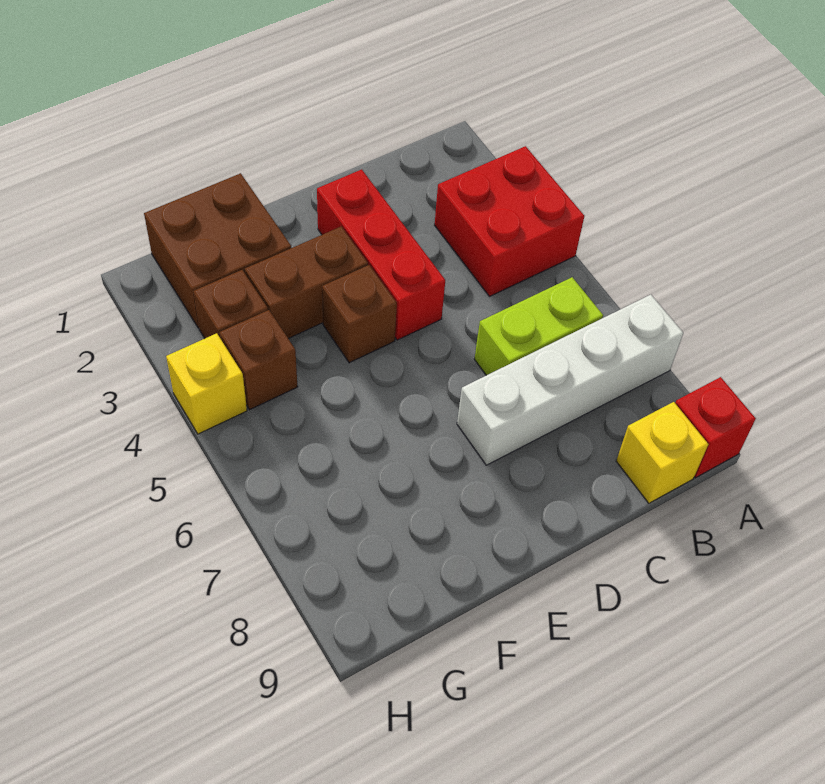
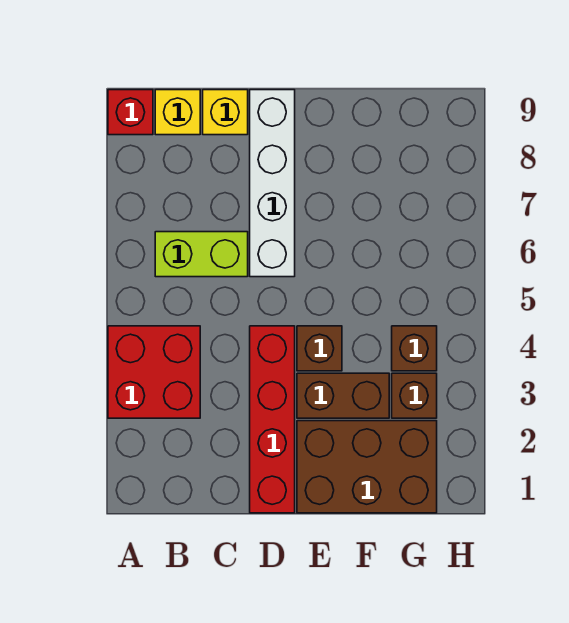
white 1x4 brick [457,295,683,465] -> white 1x4 brick turned to [250,90,295,277]
red 1x3 brick [317,169,445,340] -> red 1x4 brick [250,326,295,513]
brown 2x2 brick [144,173,291,328] -> brown 2x3 brick [297,421,437,513]
yellow 1x1 brick [166,333,247,434] -> yellow 1x1 brick moved to [203,90,248,135]

